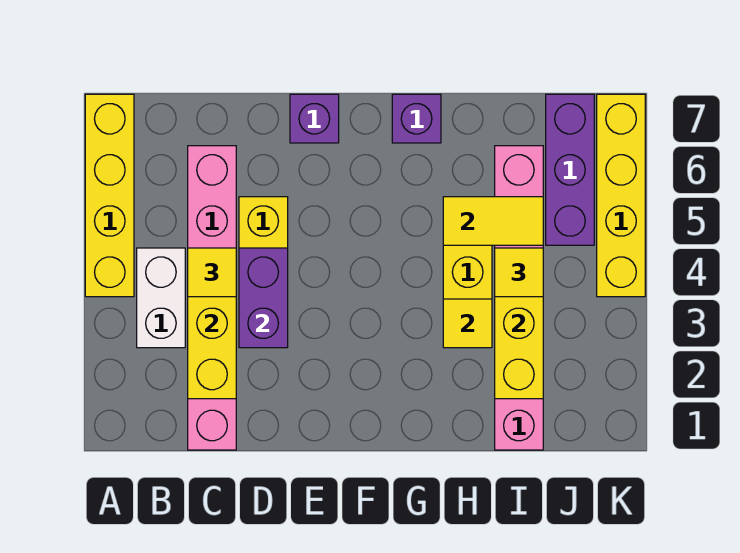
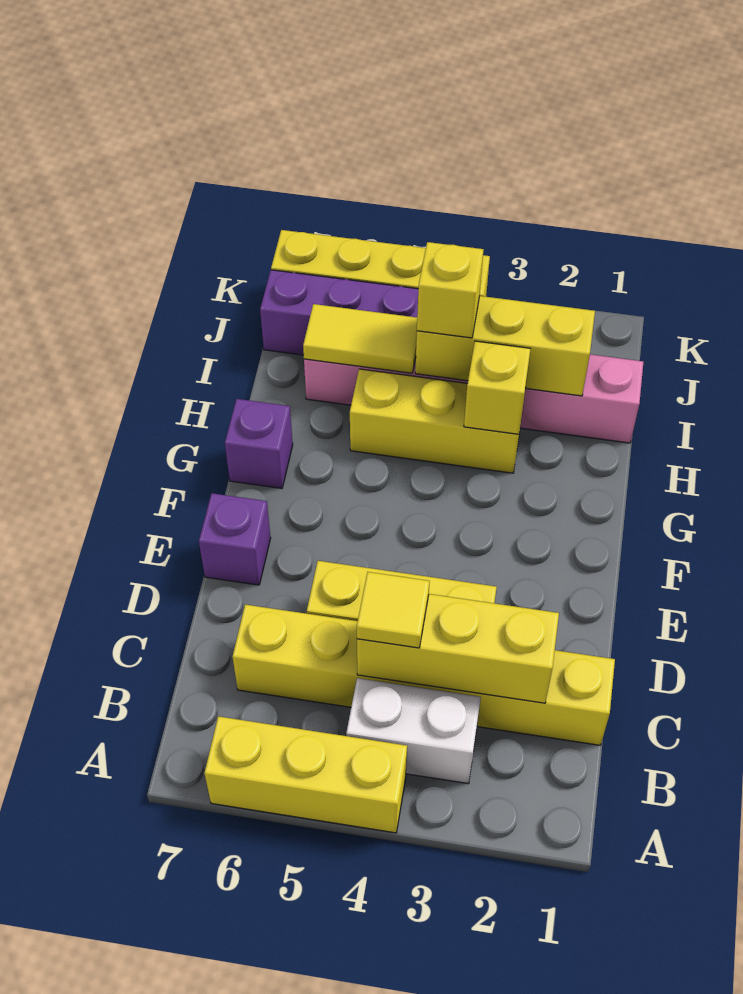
yellow 1x4 brick [85,94,134,297] -> yellow 1x3 brick [204,716,407,833]
pink 1x6 brick [188,146,236,450] -> yellow 1x6 brick [232,605,615,745]
purple 1x2 brick [239,248,288,348] -> none
yellow 1x1 tile [443,299,492,348] -> yellow 1x1 brick [464,341,530,434]
yellow 1x2 tile [443,197,543,245] -> yellow 1x2 tile turned to [303,304,417,373]
yellow 1x1 tile [495,248,543,297] -> yellow 1x1 brick [417,242,484,338]

